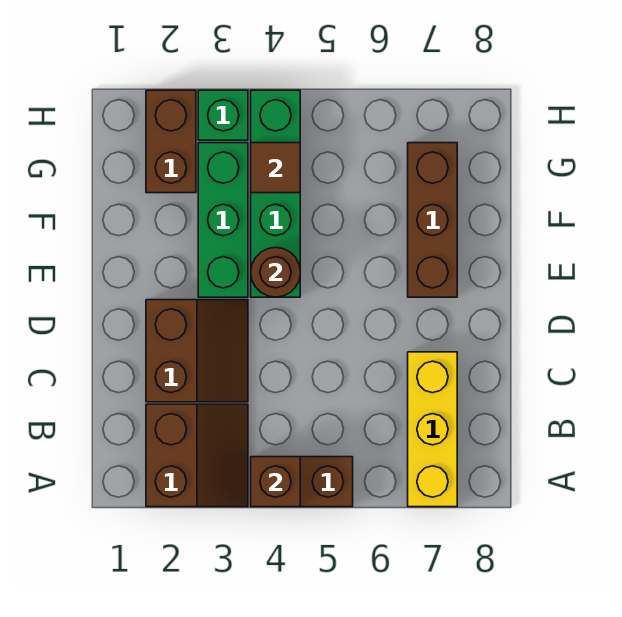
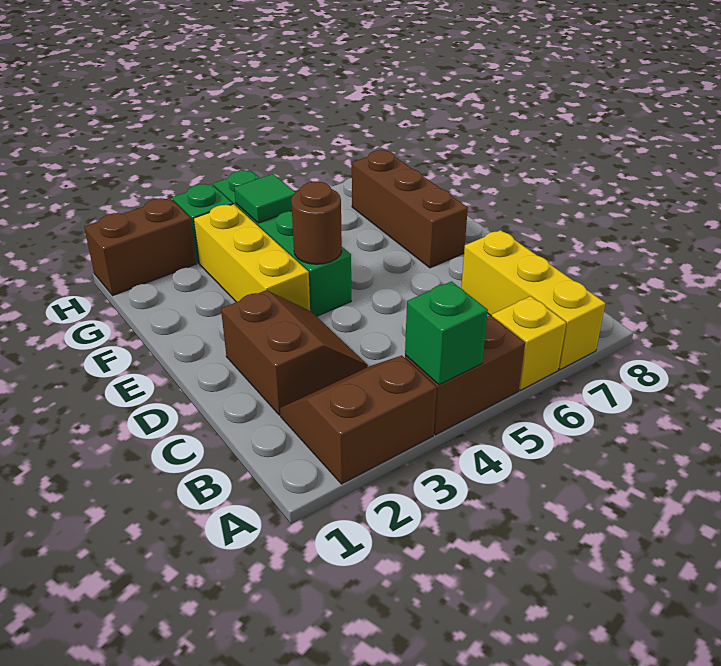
brown 2x2 slope [146,404,248,507] -> brown 2x2 slope turned to [280,356,437,484]
brown 1x1 brick [251,457,300,507] -> green 1x1 brick [405,281,488,385]
none -> yellow 1x1 brick [492,296,566,390]
green 1x3 brick [198,143,248,297] -> yellow 1x3 brick [194,204,310,311]
brown 1x2 brick [146,90,196,193] -> brown 1x2 brick turned to [84,198,196,295]
brown 1x1 tile [251,143,300,193] -> green 1x1 tile [234,174,296,223]

